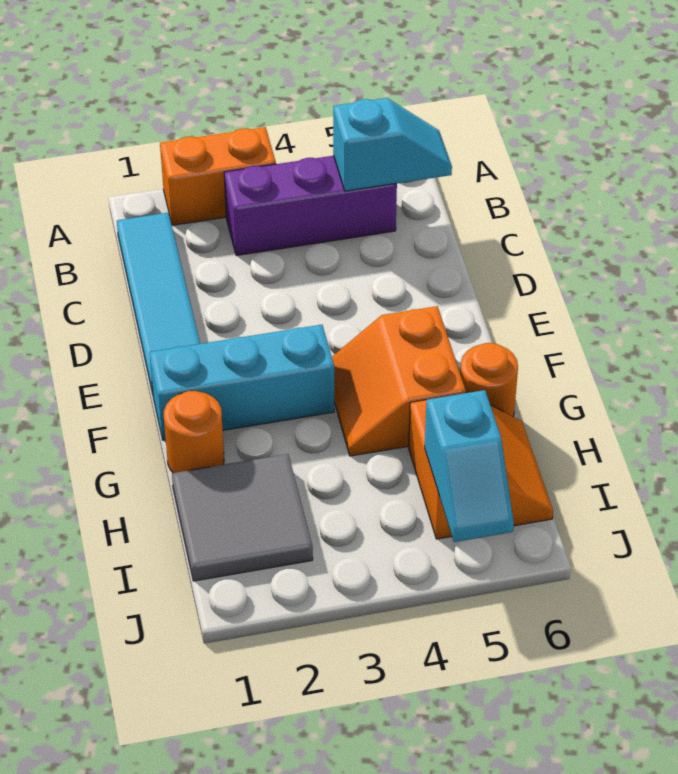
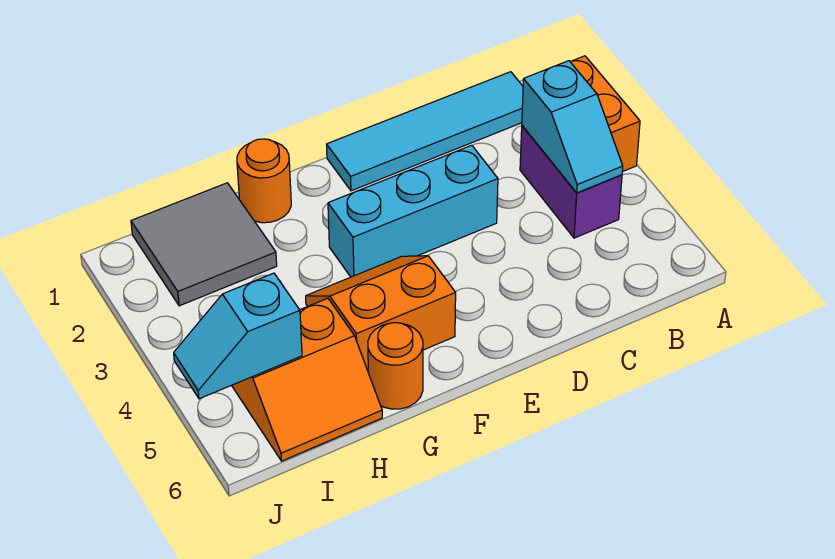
purple 1x3 brick [224,156,397,256] -> purple 1x2 brick [520,126,622,238]
cyan 1x2 slope [333,98,452,191] -> cyan 1x2 slope moved to [522,61,623,193]
cyan 1x3 brick [149,325,334,440] -> cyan 1x3 brick turned to [328,145,498,277]

